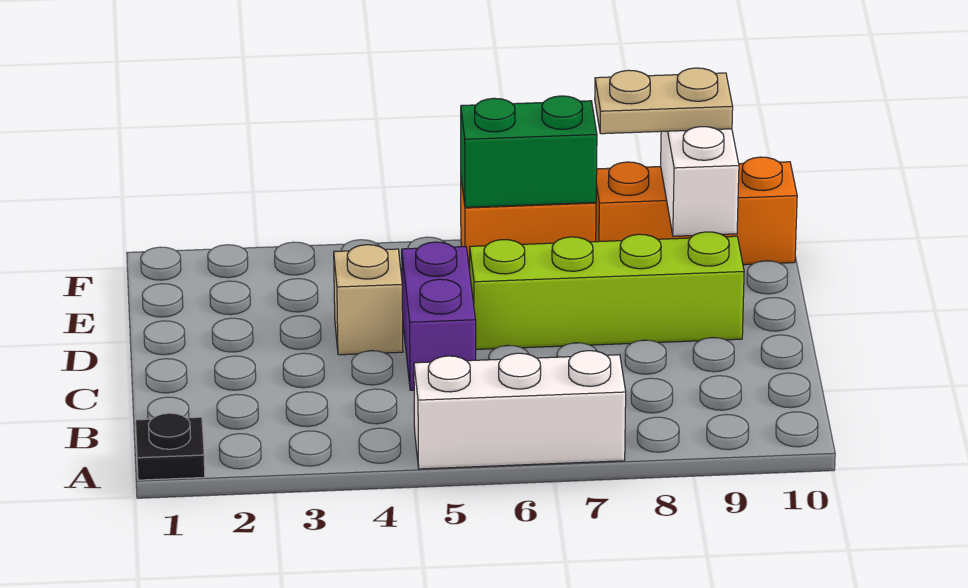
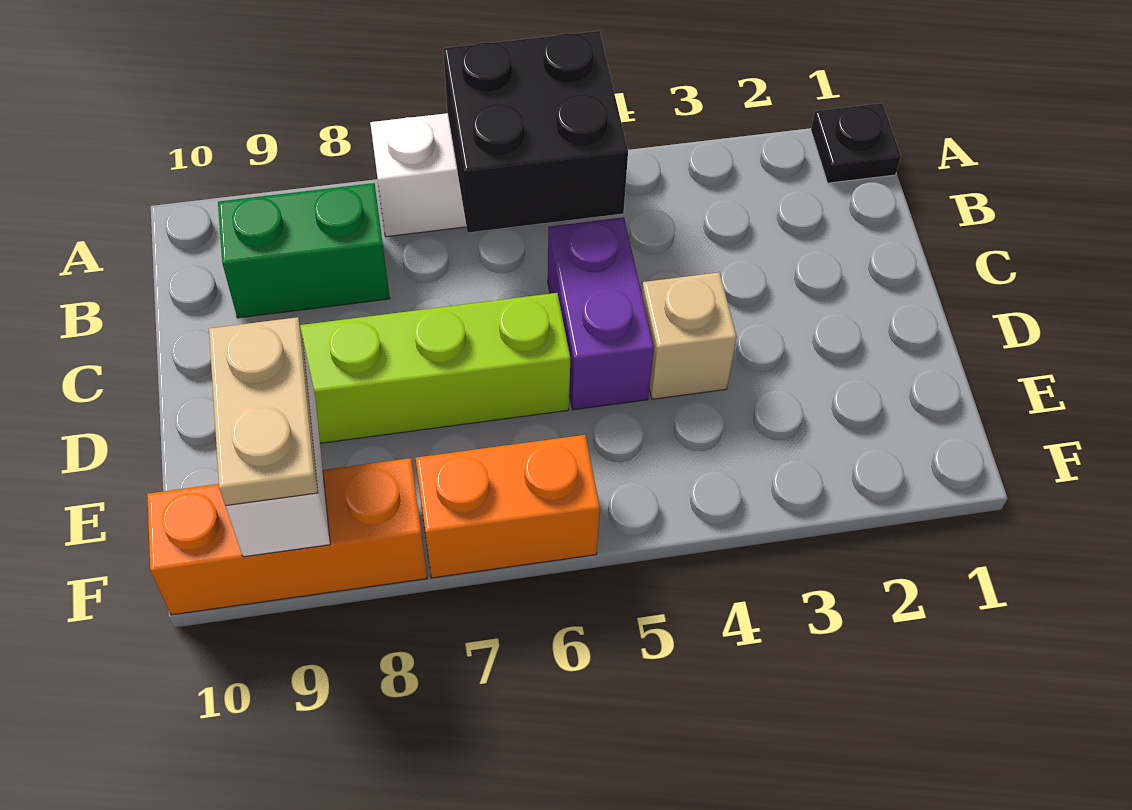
none -> black 2x2 brick [443,31,628,232]
green 1x2 brick [461,96,597,207] -> green 1x2 brick moved to [218,183,390,318]
tan 1x2 plate [595,68,733,134] -> tan 1x2 plate turned to [209,317,318,506]

